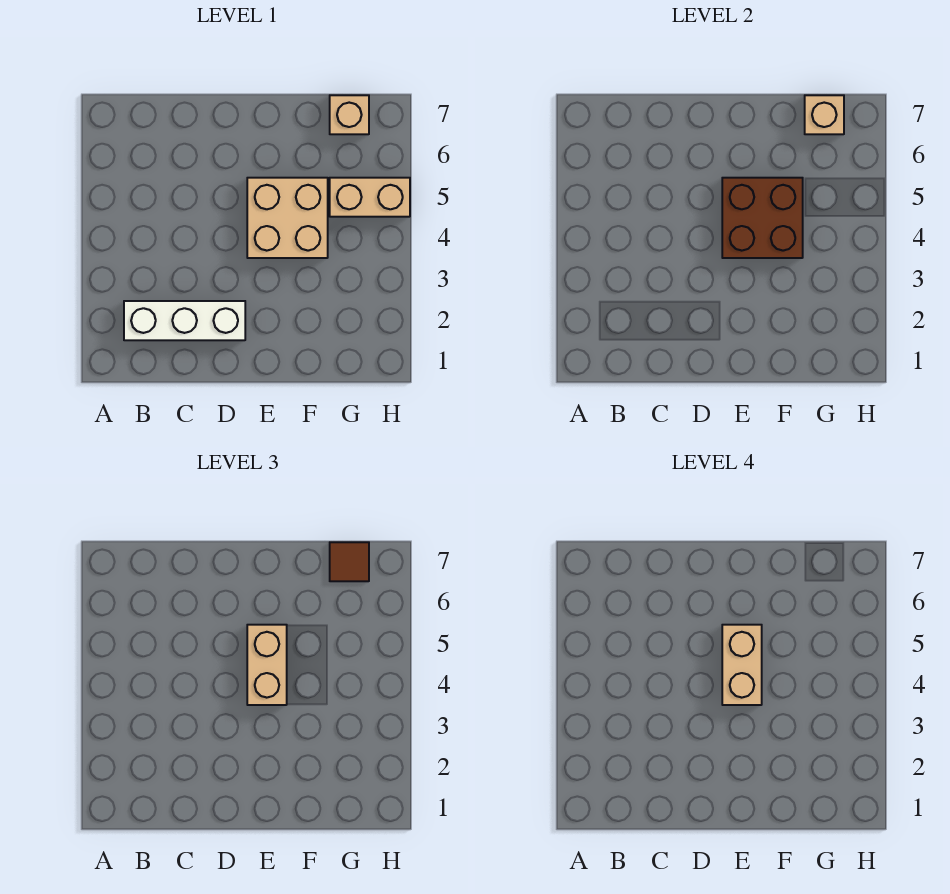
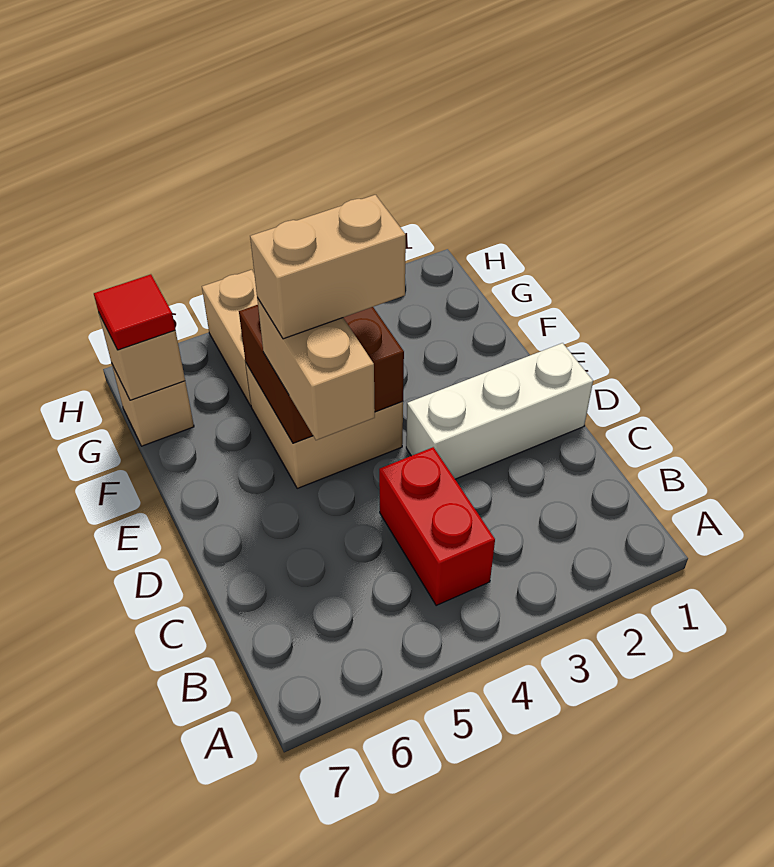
white 1x3 brick [124,301,245,340] -> white 1x3 brick turned to [406,343,593,479]
none -> red 1x2 brick [379,447,495,605]
tan 1x2 brick [247,625,287,705] -> tan 1x2 brick turned to [257,298,375,440]
brown 1x1 tile [330,542,369,581] -> red 1x1 tile [94,274,175,350]

